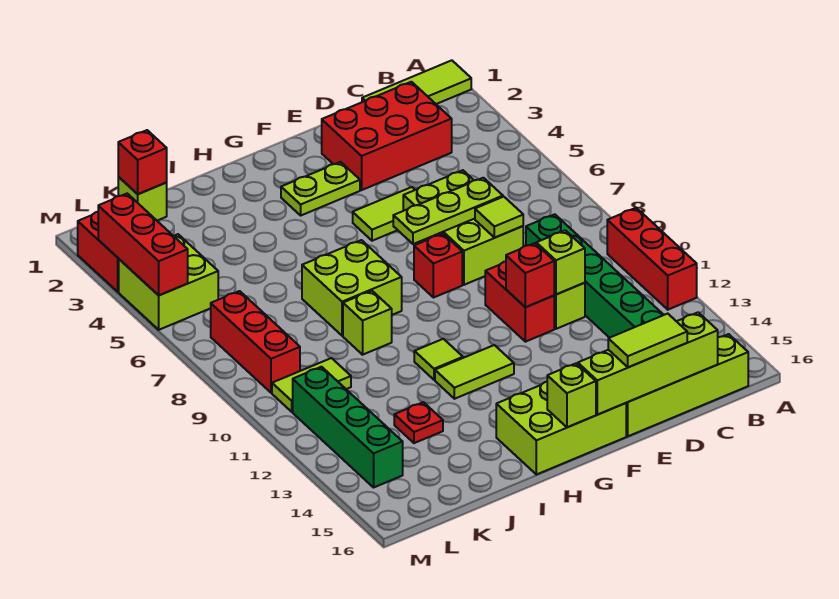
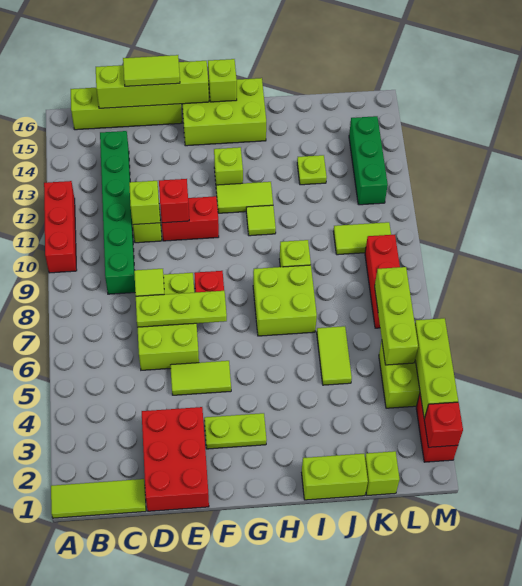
red 2x3 brick [322,82,452,190] -> red 2x3 brick turned to [142,407,209,511]
red 1x2 brick [485,261,554,342] -> red 1x2 brick turned to [162,196,219,241]
none -> lime 1x1 brick [214,147,243,185]
none -> lime 1x2 brick [302,454,368,500]
none -> lime 1x2 tile [317,326,352,385]
red 1x1 plate [394,402,443,443] -> lime 1x1 plate [297,155,327,185]
red 1x1 brick [118,130,167,194] -> red 1x1 brick moved to [424,402,463,447]
none -> lime 1x3 brick [375,267,418,365]
green 1x4 brick [293,367,403,487] -> green 1x3 brick [349,116,388,205]
red 1x3 brick [98,194,188,295] -> lime 1x3 brick [415,318,458,418]

